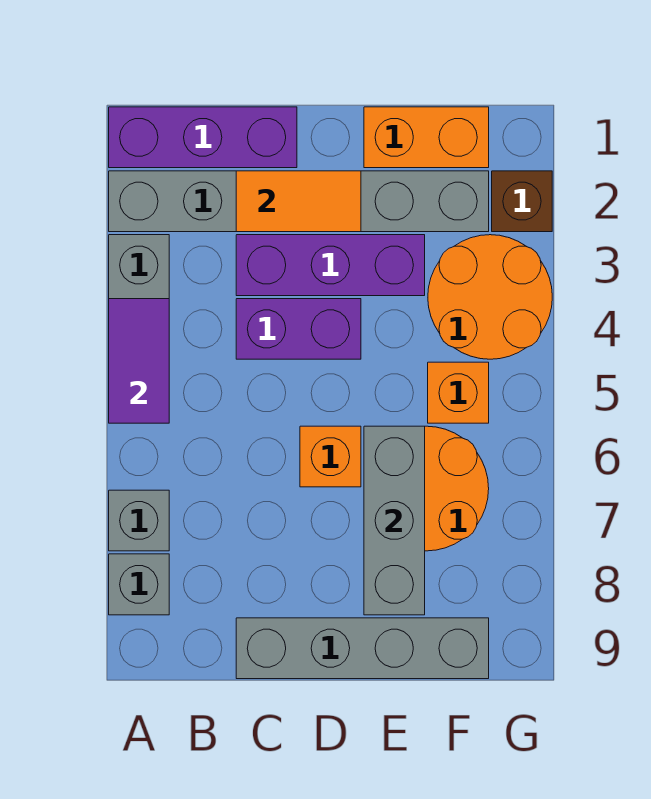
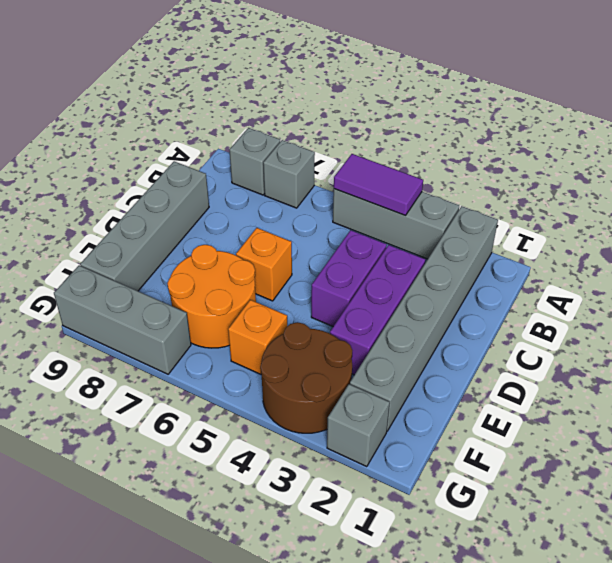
purple 1x3 brick [109,107,297,168] -> none
orange 1x2 tile [236,171,361,232] -> none
orange 1x2 brick [364,107,489,168] -> none
grey 1x3 brick [364,426,425,615] -> grey 1x3 brick moved to [54,265,191,374]
orange 2x2 round brick [428,235,552,359] -> brown 2x2 round brick [260,322,352,433]
brown 1x1 brick [492,171,552,232] -> grey 1x1 brick [327,384,390,467]

